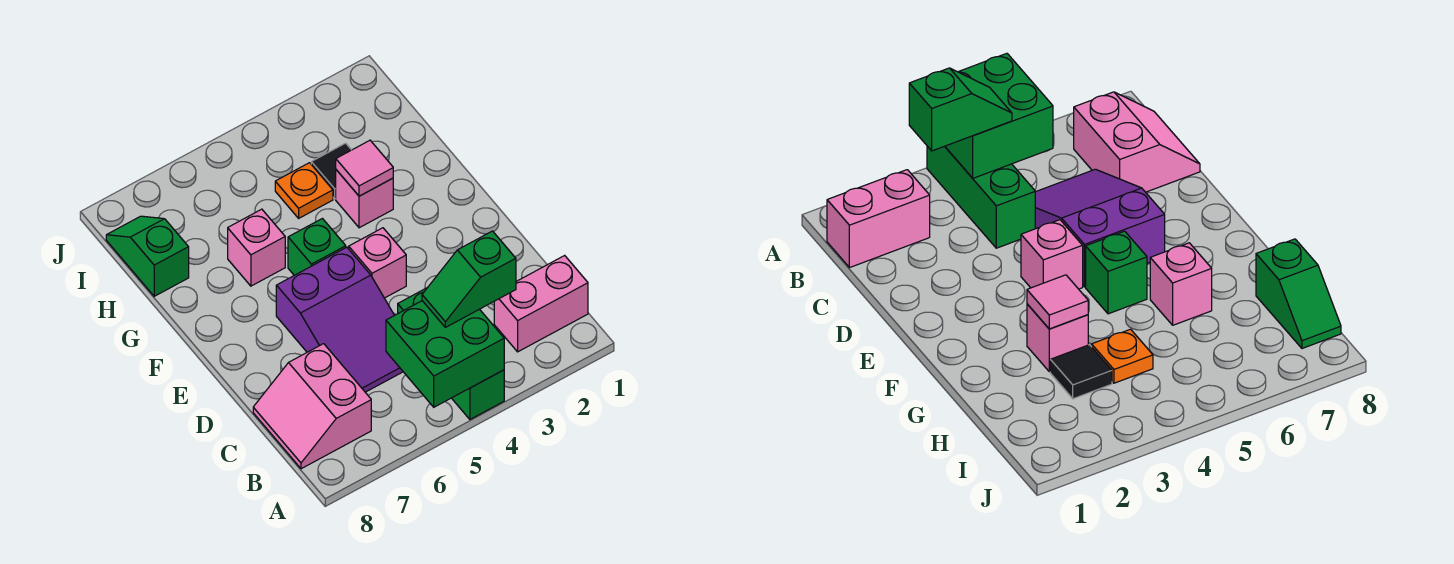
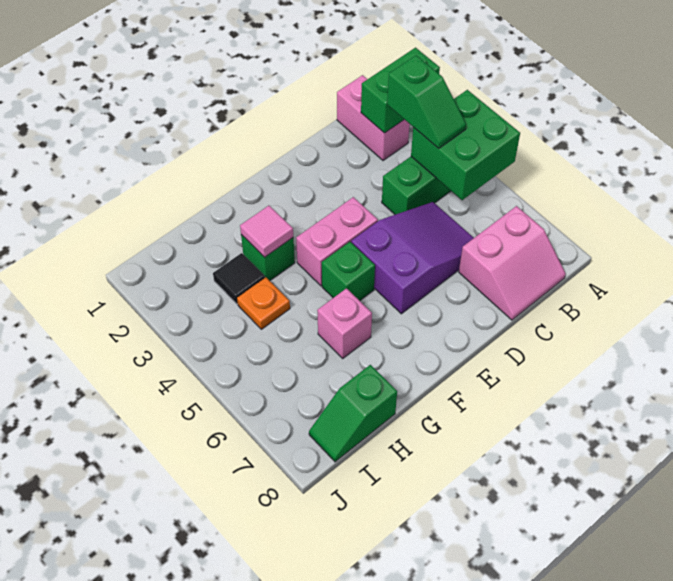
none -> green 1x2 brick [361,48,440,133]
pink 1x1 brick [349,228,406,298] -> pink 1x2 brick [296,197,378,286]
pink 1x1 brick [336,170,393,228] -> green 1x1 brick [241,235,295,281]

